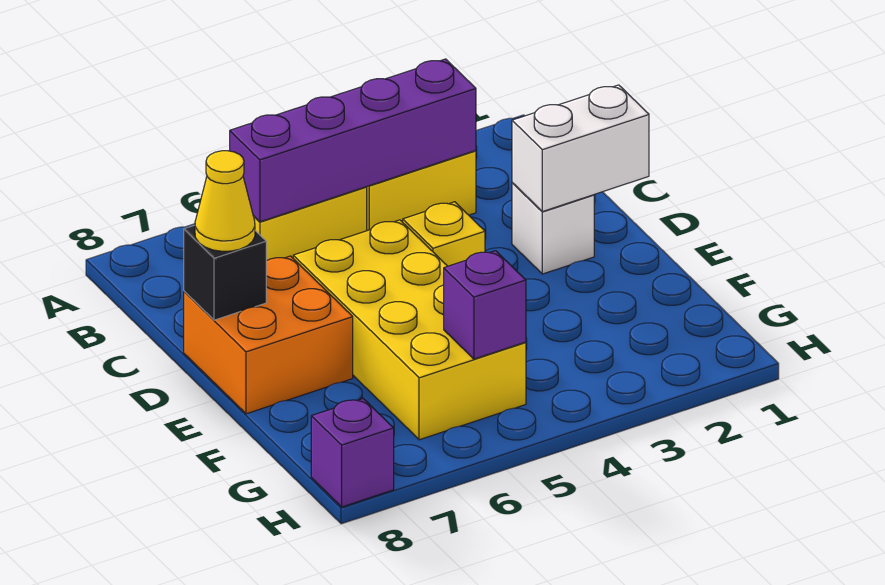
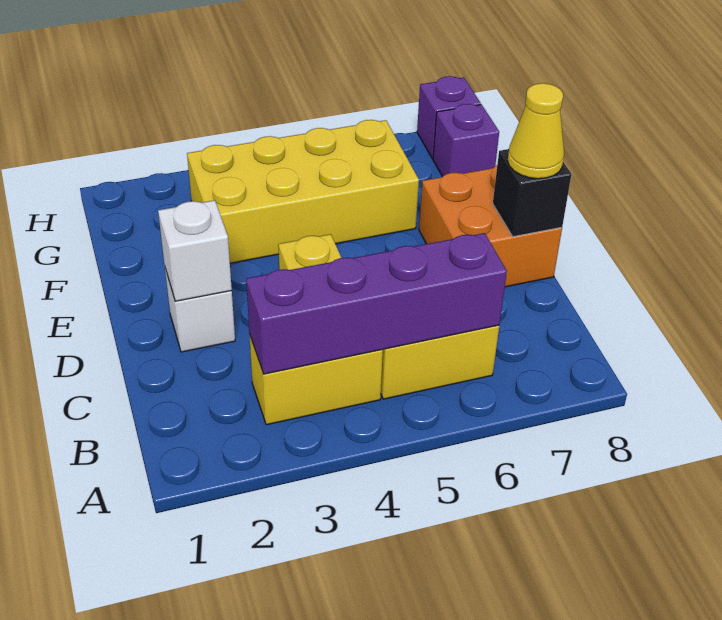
white 1x2 brick [512,85,649,212] -> white 1x1 brick [158,200,232,301]
yellow 2x4 brick [293,220,526,440] -> yellow 2x4 brick turned to [187,120,419,263]
purple 1x1 brick [444,251,526,359] -> purple 1x1 brick moved to [433,104,499,176]

